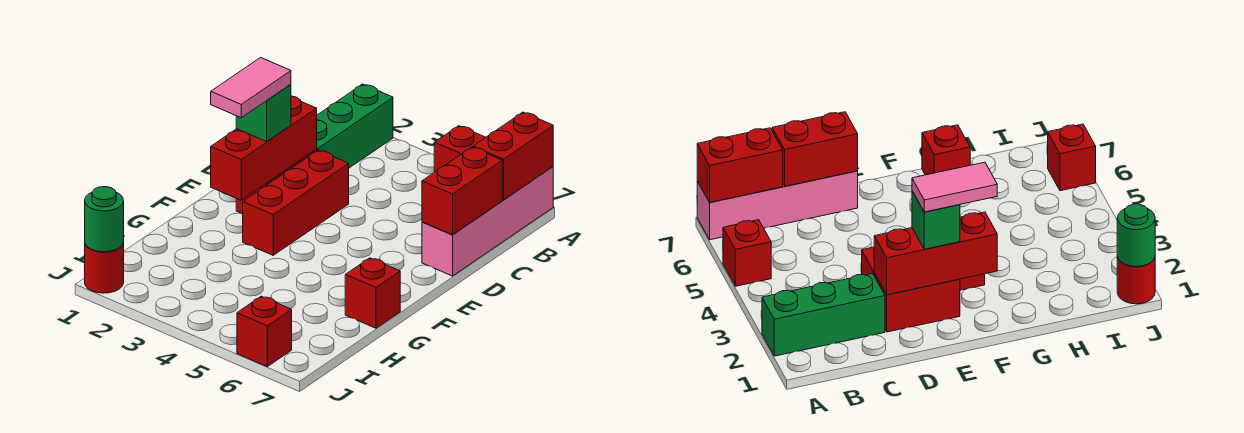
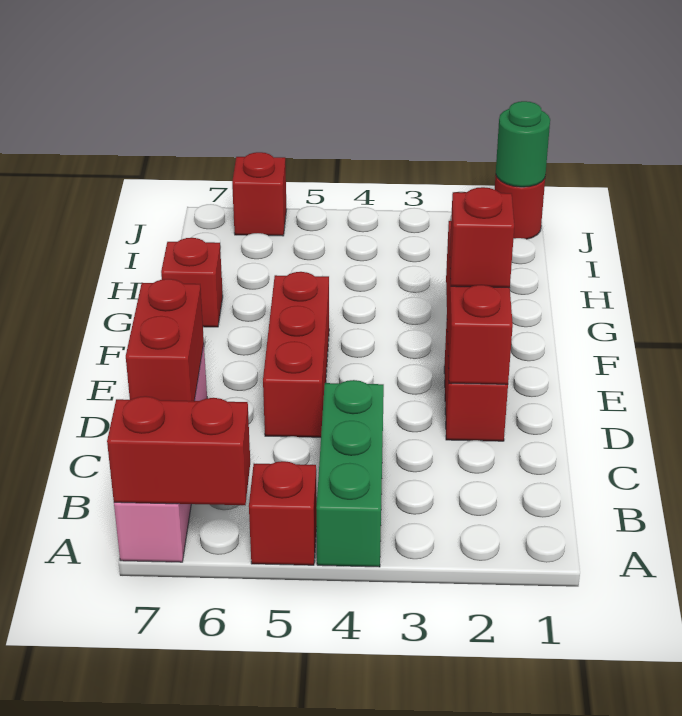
green 1x3 brick [316,84,393,168] -> green 1x3 brick moved to [317,380,384,567]
red 1x2 brick [473,112,553,200] -> red 1x2 brick turned to [107,396,250,505]
red 1x3 brick [243,150,349,255] -> red 1x3 brick moved to [263,272,329,437]
green 1x1 brick [236,84,291,142] -> red 1x1 brick [450,187,514,288]
pink 1x2 tile [211,58,291,118] -> none

